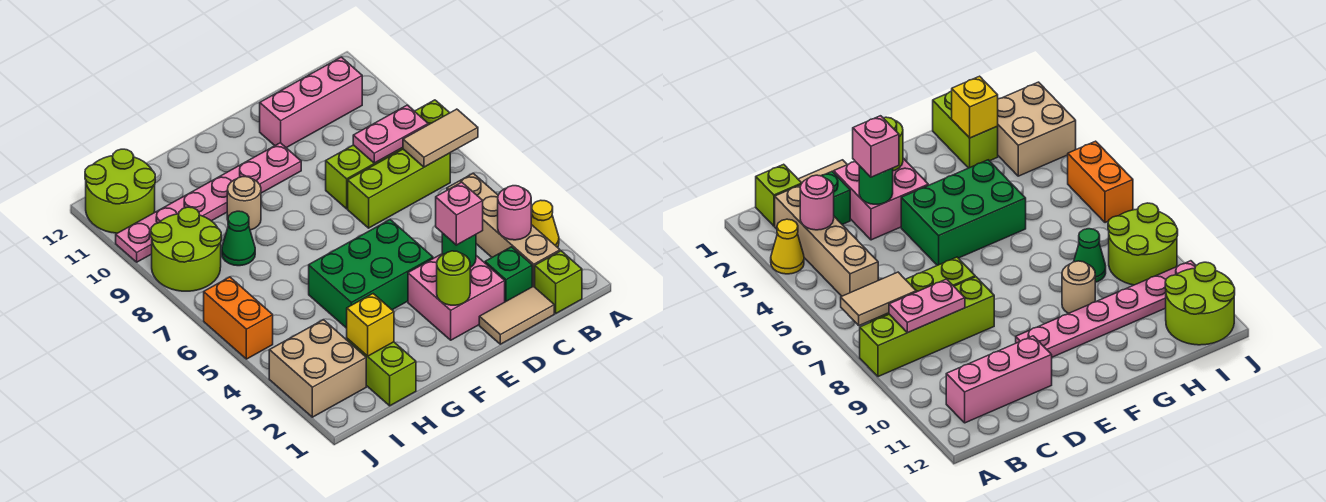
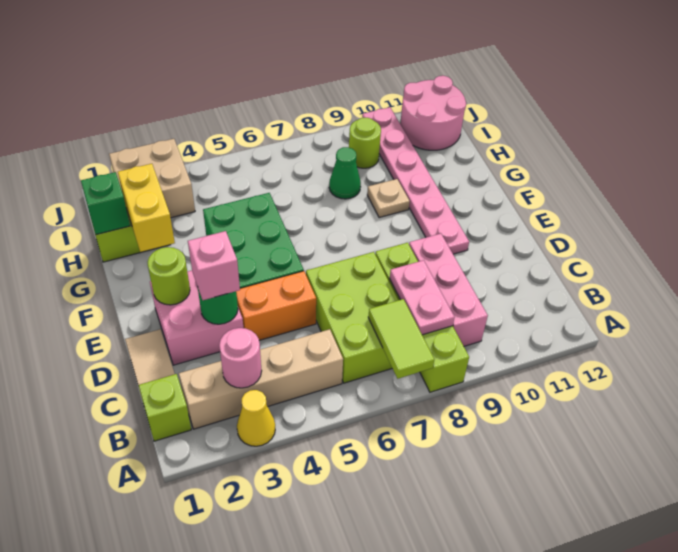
tan 1x2 tile [403,109,478,167] -> lime 1x2 tile [368,299,434,379]
lime 1x3 brick [348,149,450,228] -> lime 2x3 brick [306,252,398,383]
pink 1x3 brick [260,57,362,148] -> pink 1x3 brick moved to [409,234,488,346]
green 1x1 brick [485,247,532,302] -> green 1x1 brick moved to [81,172,130,235]
tan 1x1 round brick [227,177,261,230] -> tan 1x1 plate [367,179,410,218]
yellow 1x1 brick [347,294,394,356] -> yellow 1x2 brick [118,164,175,252]
lime 2x2 round brick [151,207,221,291] -> lime 1x1 round brick [349,118,381,168]
lime 2x2 round brick [85,149,155,233] -> pink 2x2 round brick [400,76,466,150]
orange 1x2 brick [204,277,273,359] -> orange 1x2 brick moved to [236,271,316,340]

